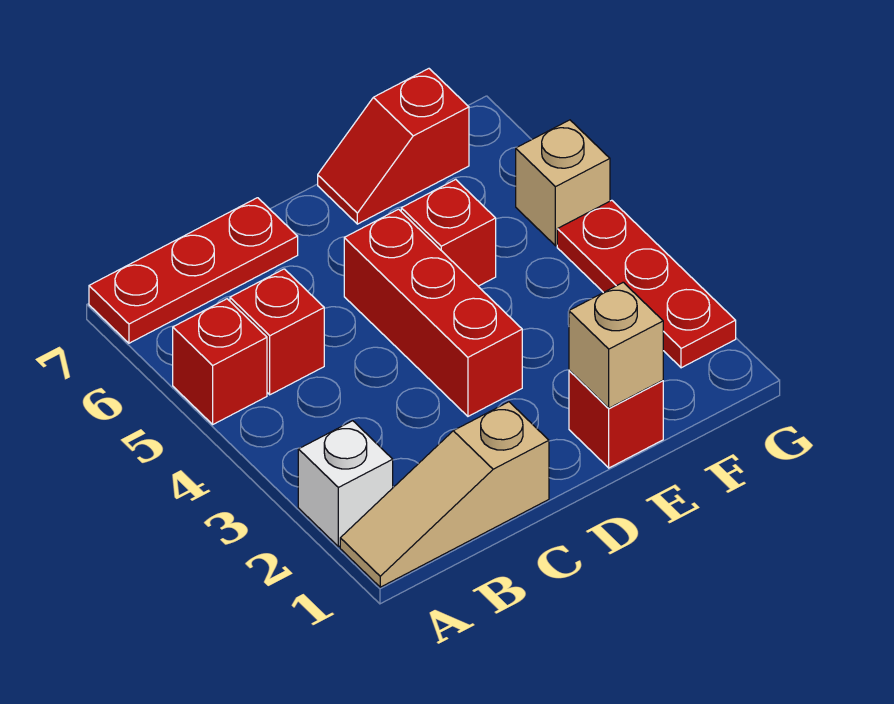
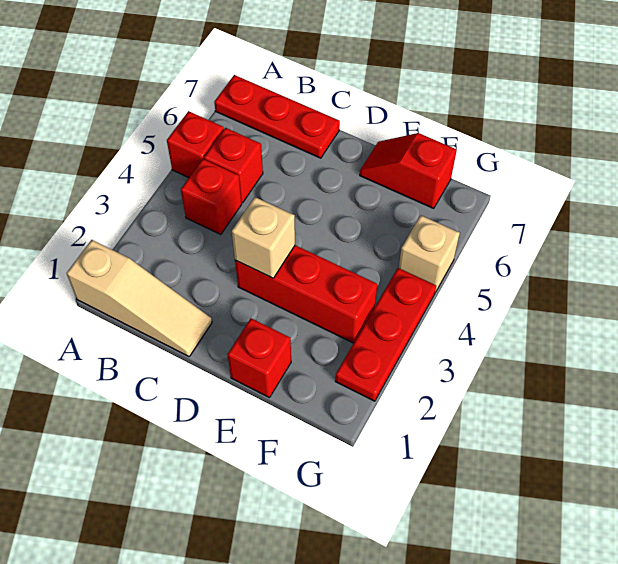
tan 1x3 slope [340,402,549,587] -> tan 1x3 slope turned to [67,240,212,356]
white 1x1 brick [298,421,393,547] -> none
red 1x3 brick [344,209,522,416] -> red 1x3 brick turned to [235,245,377,343]
tan 1x1 brick [569,282,663,408] -> tan 1x1 brick moved to [232,197,295,278]
red 1x1 brick [401,179,496,286] -> red 1x1 brick moved to [181,159,242,235]

